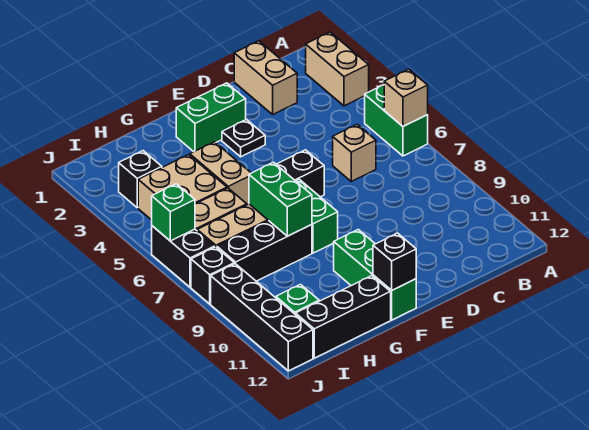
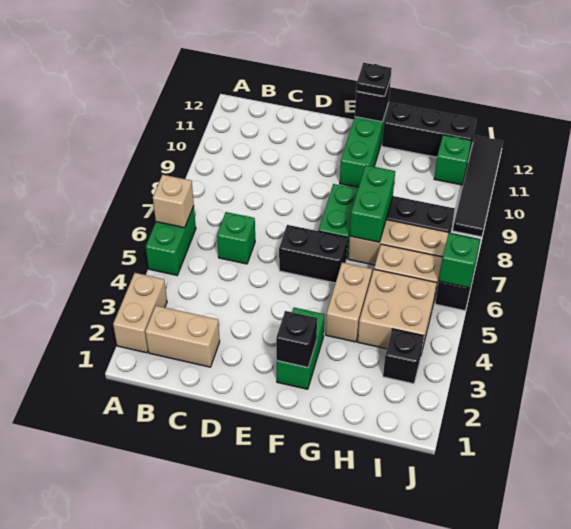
tan 1x2 brick [234,41,297,114] -> tan 1x2 brick turned to [145,306,220,367]
tan 1x1 brick [333,125,376,181] -> green 1x1 brick [217,212,255,264]
green 1x2 brick [176,83,246,152] -> green 1x2 brick turned to [277,307,325,389]
black 1x1 plate [222,119,265,157] -> black 1x1 plate moved to [356,63,392,96]
black 1x1 brick [191,247,234,304] -> black 1x1 brick moved to [276,311,317,367]
black 1x4 brick [211,264,313,371] -> black 1x4 tile [453,136,503,237]

